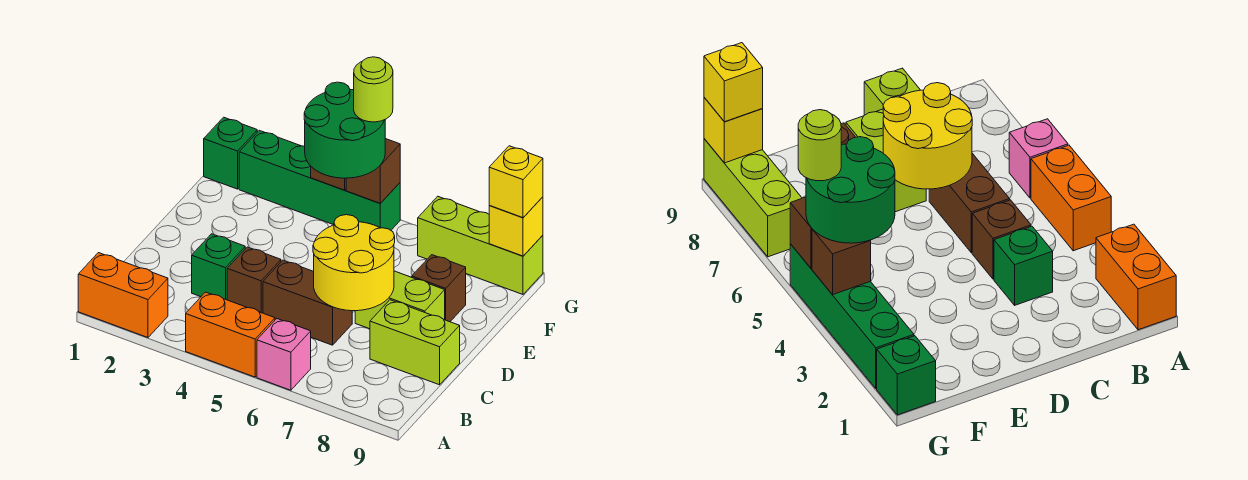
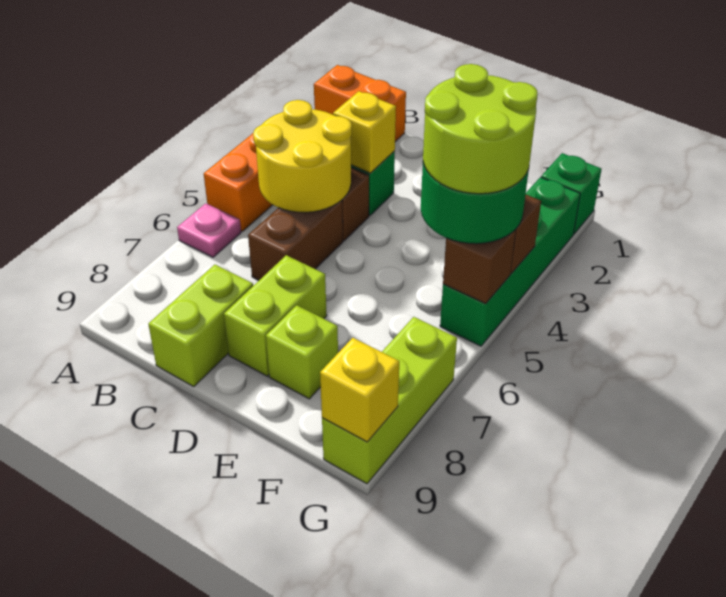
orange 1x2 brick [78,253,168,338] -> orange 1x2 brick turned to [314,65,406,142]
pink 1x1 brick [257,319,311,390] -> pink 1x1 plate [177,203,241,257]
yellow 2x2 round brick [313,215,395,311] -> yellow 2x2 round brick moved to [253,100,352,212]
brown 1x1 brick [412,255,466,322] -> lime 1x1 brick [266,305,338,399]
lime 1x1 round brick [354,57,393,122] -> lime 2x2 round brick [423,64,538,194]
yellow 1x1 brick [489,146,543,218] -> yellow 1x1 brick moved to [333,91,396,173]

